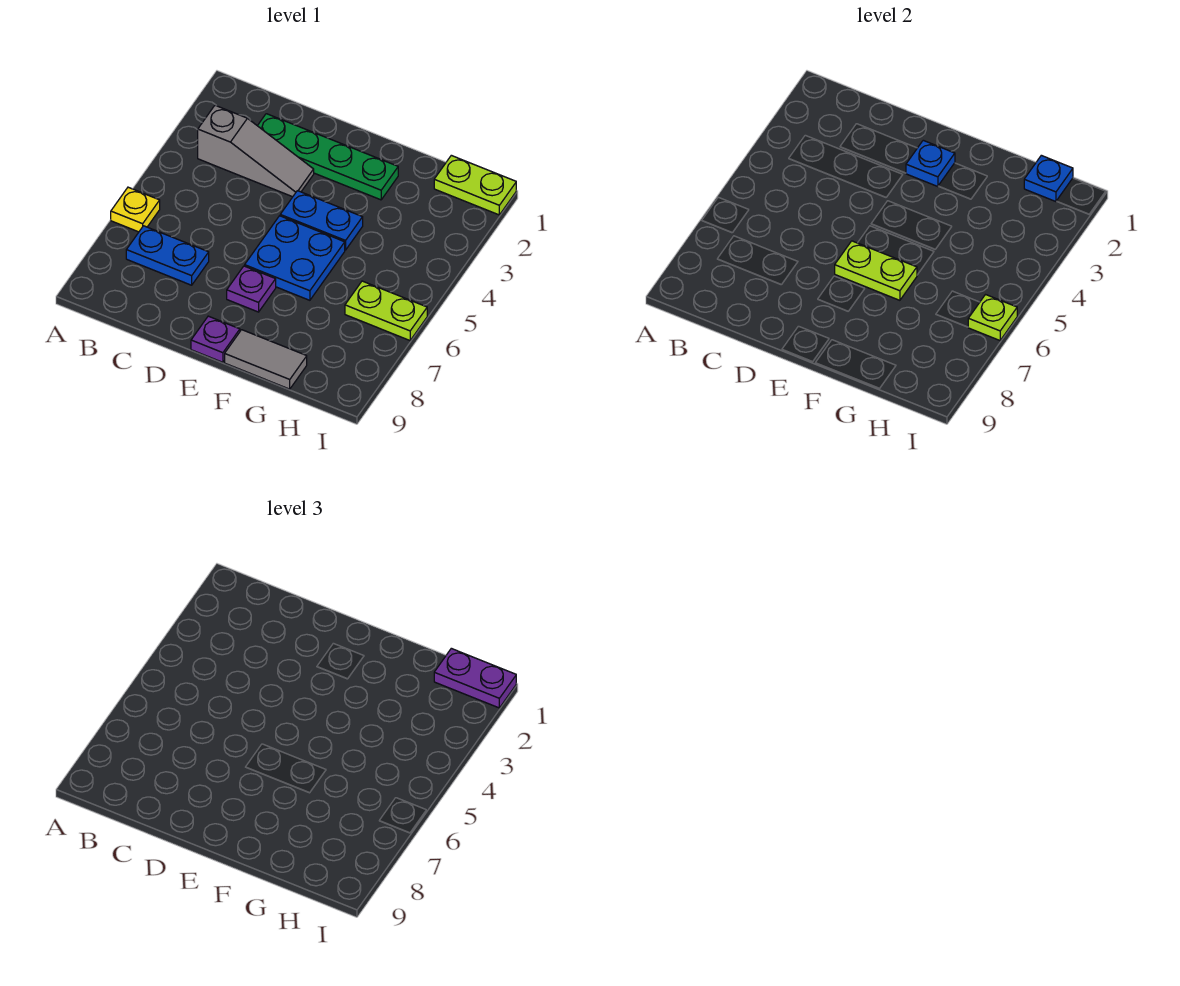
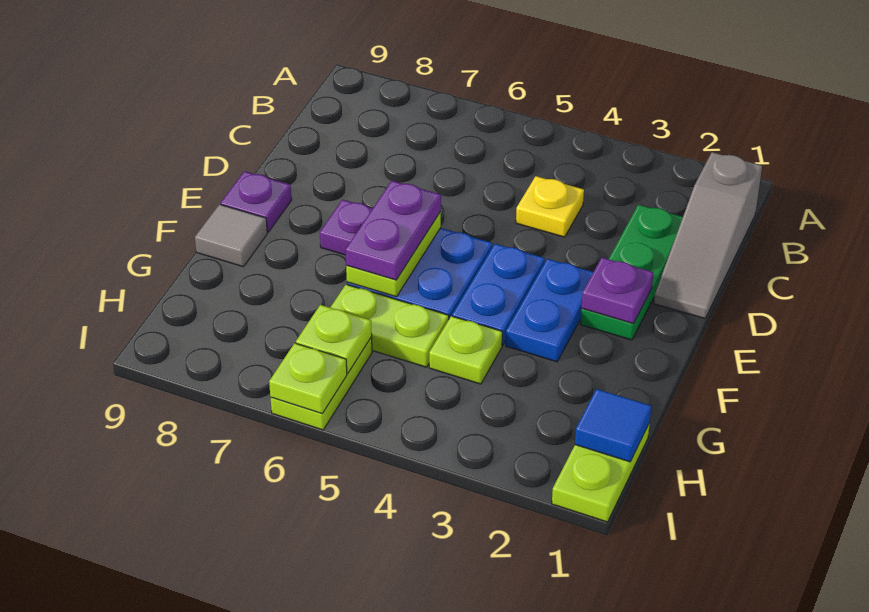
yellow 1x1 plate [111,187,160,232] -> yellow 1x1 plate moved to [516,176,584,237]
grey 1x3 slope [198,105,314,197] -> grey 1x3 slope moved to [654,152,762,318]
blue 1x2 plate [126,226,209,285] -> blue 1x2 plate moved to [506,259,593,362]
green 1x4 plate [258,114,398,200] -> green 1x3 plate [580,204,683,340]
blue 1x1 plate [906,140,955,187] -> purple 1x1 plate [582,258,653,324]
grey 1x2 tile [225,330,307,389] -> grey 1x1 tile [195,204,267,267]
none -> lime 1x1 plate [429,316,502,384]
none -> lime 1x2 plate [330,284,449,367]
blue 1x1 plate [1024,155,1073,202] -> blue 1x1 tile [575,389,651,462]
purple 1x2 plate [434,648,516,708] -> purple 1x2 plate moved to [346,181,441,280]
none -> lime 1x1 plate [296,305,372,373]

